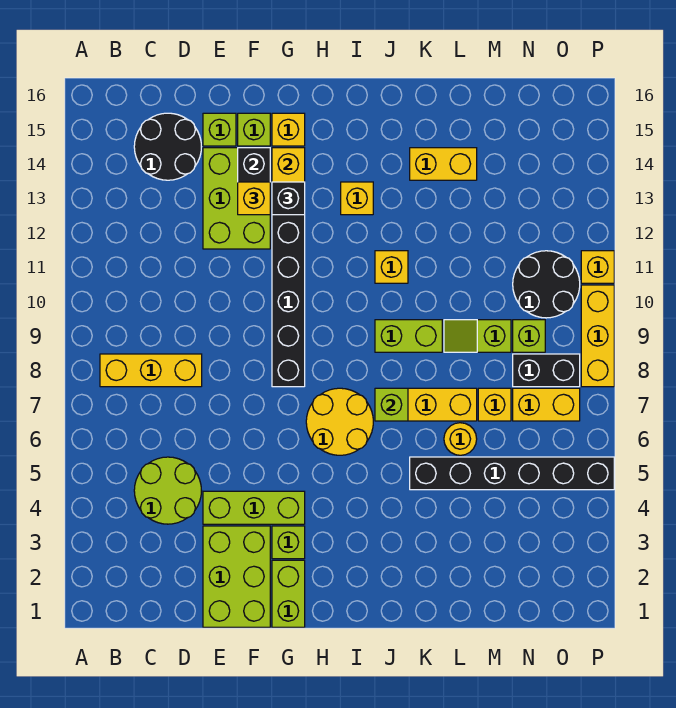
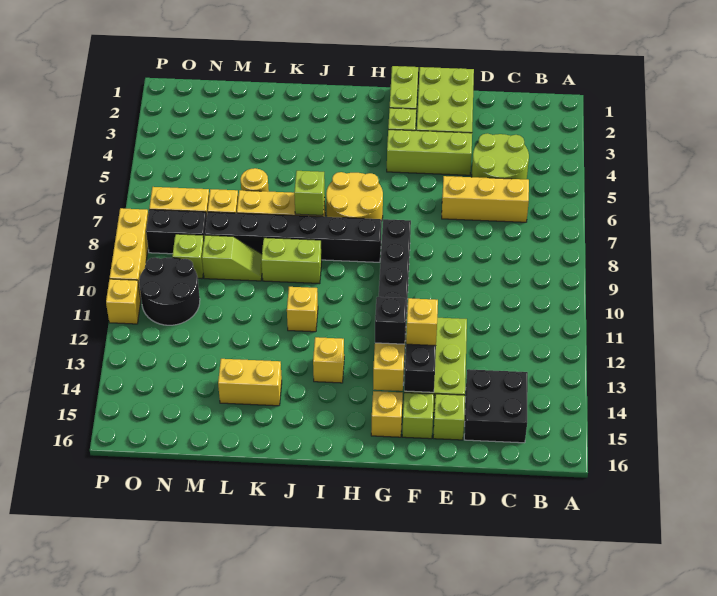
yellow 1x3 brick [100,354,202,387] -> yellow 1x3 brick moved to [442,176,529,222]
black 2x2 round brick [134,113,201,180] -> black 2x2 brick [464,369,528,443]
black 1x6 brick [410,457,614,490] -> black 1x6 brick moved to [205,212,382,262]

